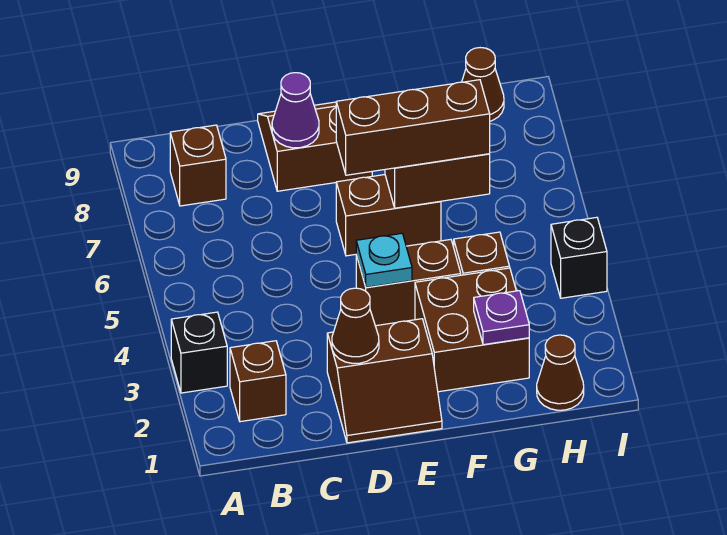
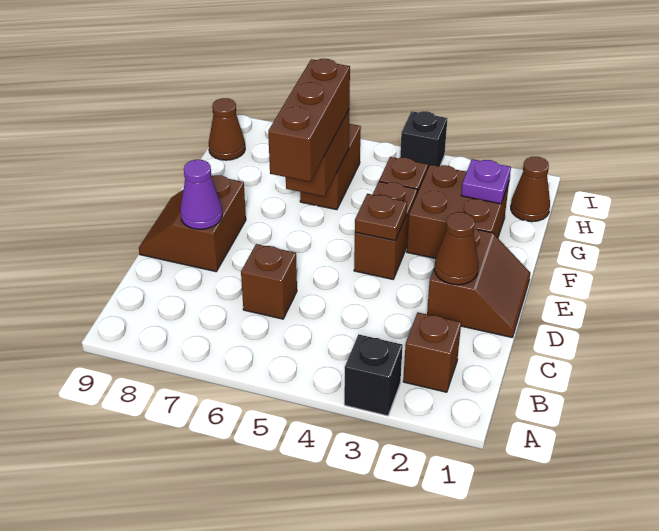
brown 1x1 brick [170,125,226,206] -> brown 1x1 brick moved to [241,244,297,319]
cyan 1x1 plate [356,233,412,287] -> brown 1x1 plate [355,194,407,241]
brown 1x2 brick [336,175,441,256] -> brown 1x2 brick moved to [300,124,361,210]

